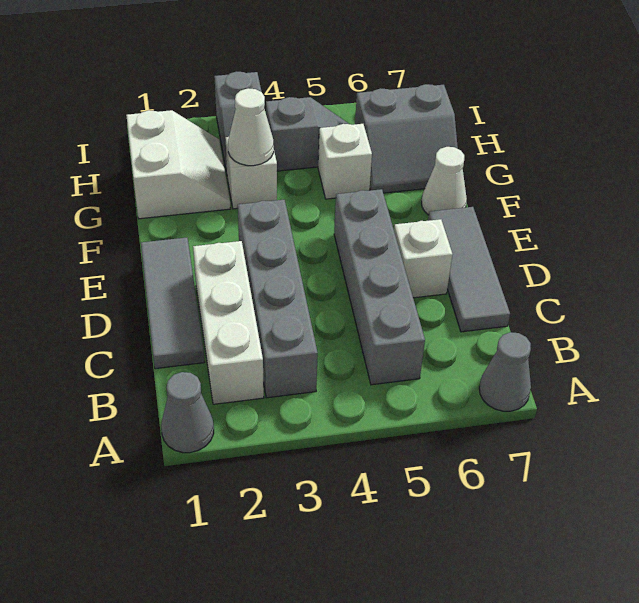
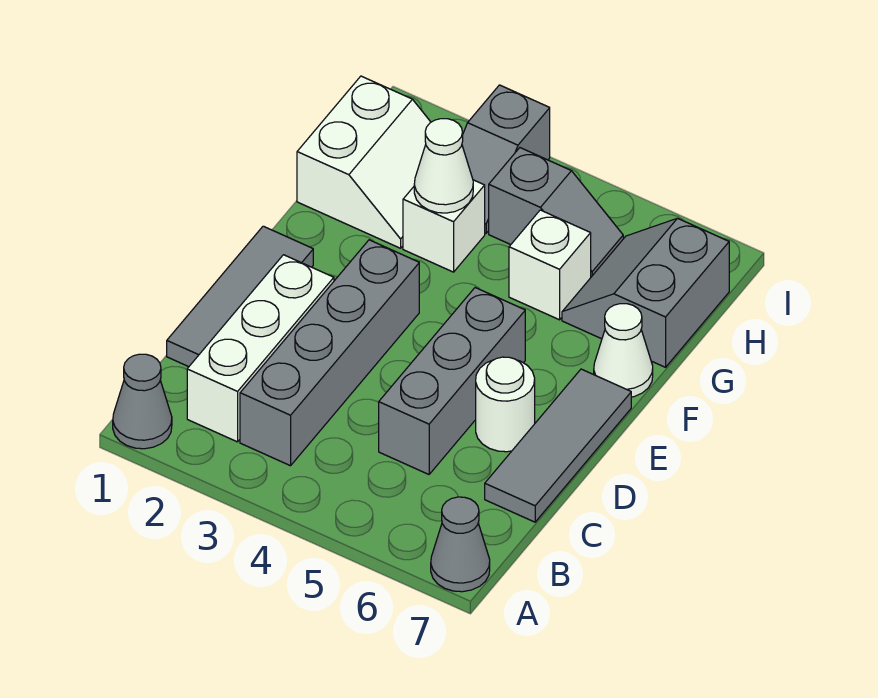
grey 1x4 brick [334,189,425,385] -> grey 1x3 brick [379,288,525,474]
white 1x1 brick [394,219,453,298] -> white 1x1 round brick [476,357,535,452]
grey 2x2 slope [355,84,458,193] -> grey 2x2 slope turned to [562,218,729,367]

